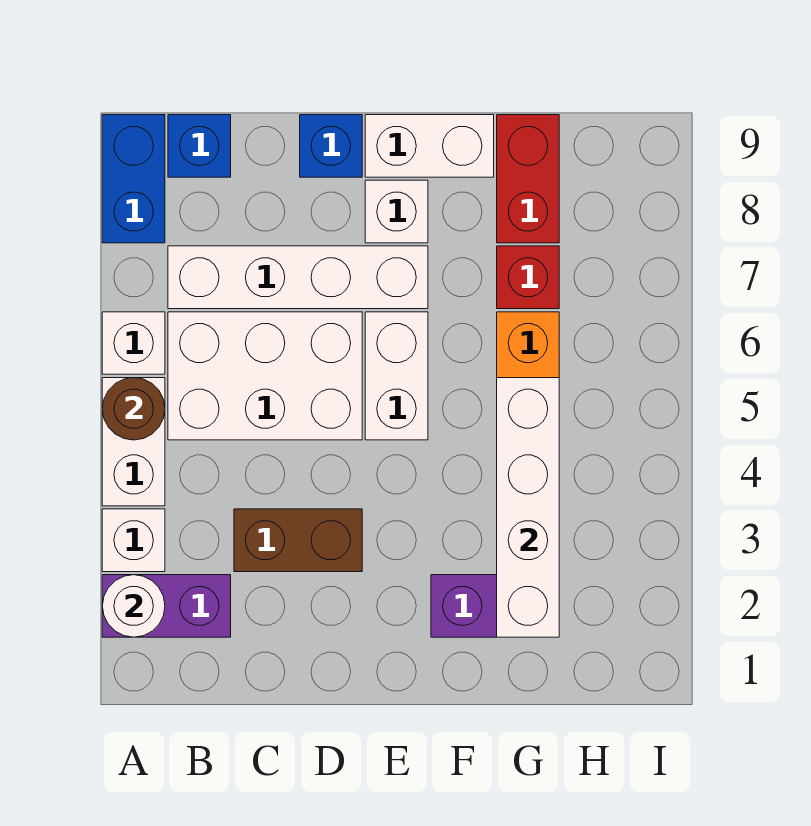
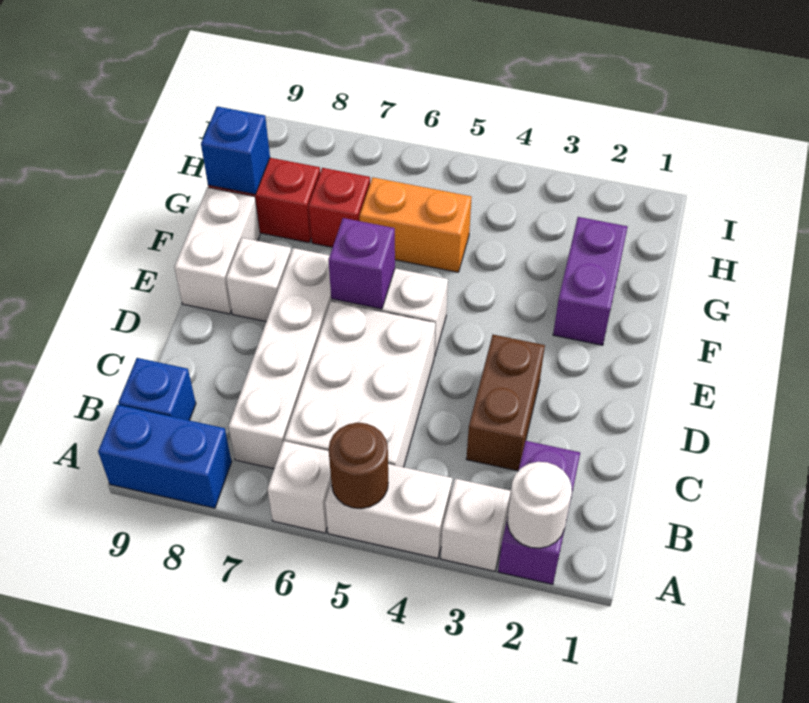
blue 1x1 brick [300,115,362,177] -> blue 1x1 brick moved to [201,106,270,194]
none -> purple 1x1 brick [329,218,395,309]
white 1x4 brick [497,378,559,637] -> none

